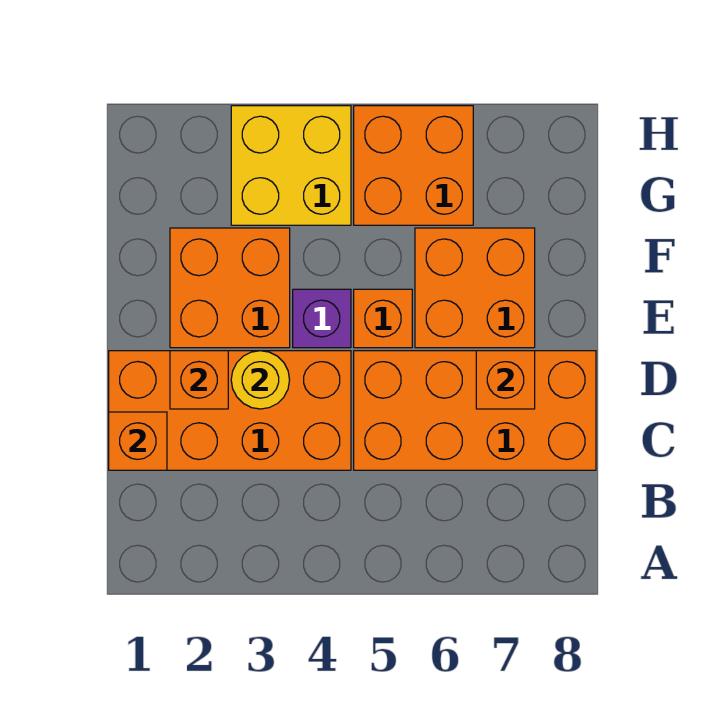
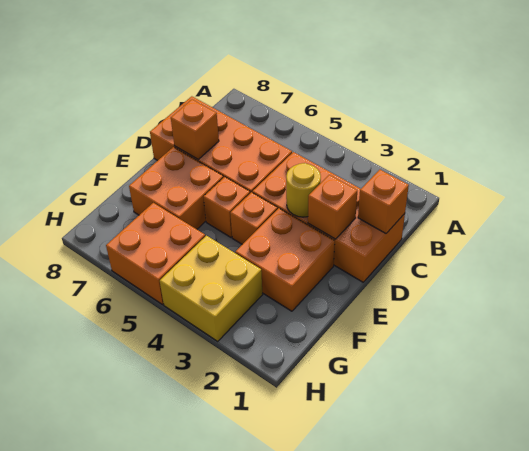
purple 1x1 brick [293,289,351,348] -> orange 1x1 brick [230,192,277,244]

